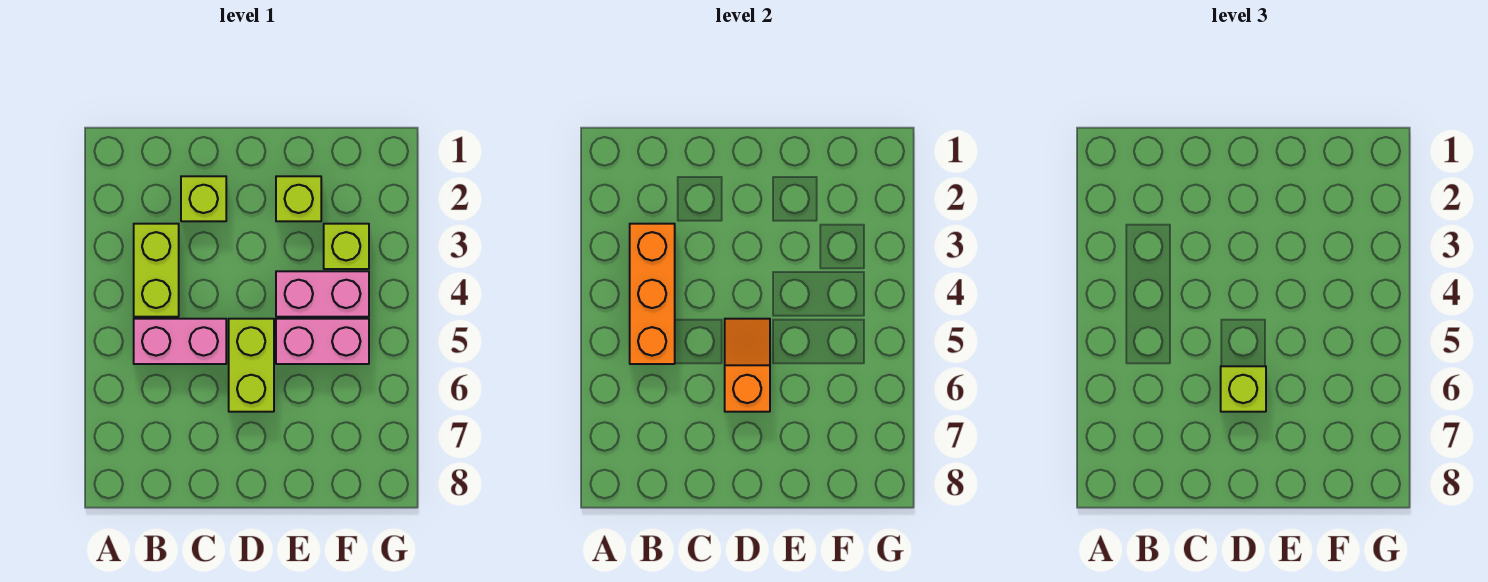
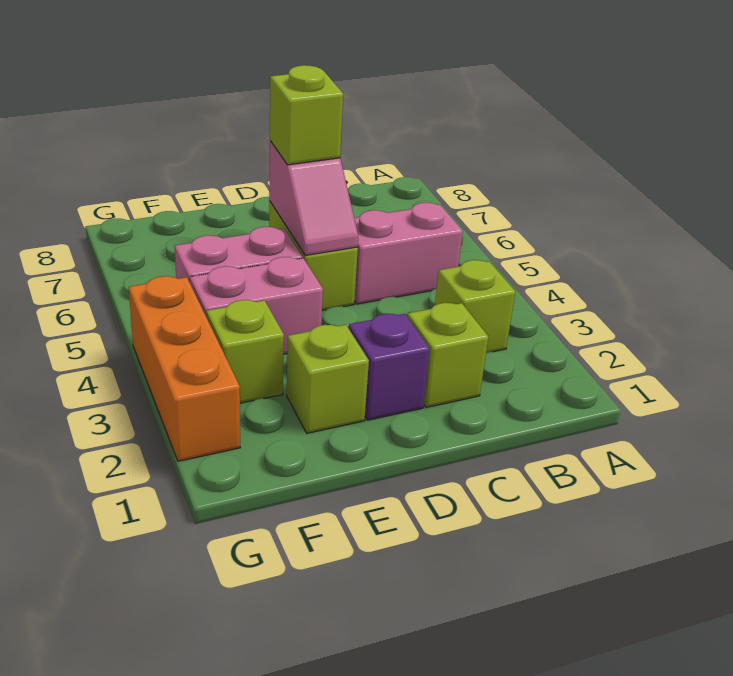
lime 1x2 brick [134,224,179,317] -> lime 1x1 brick [435,260,515,353]
orange 1x3 brick [630,224,675,364] -> orange 1x3 brick moved to [129,276,240,461]
none -> purple 1x1 brick [349,314,430,420]
orange 1x2 slope [725,319,770,412] -> pink 1x2 slope [269,141,358,256]

